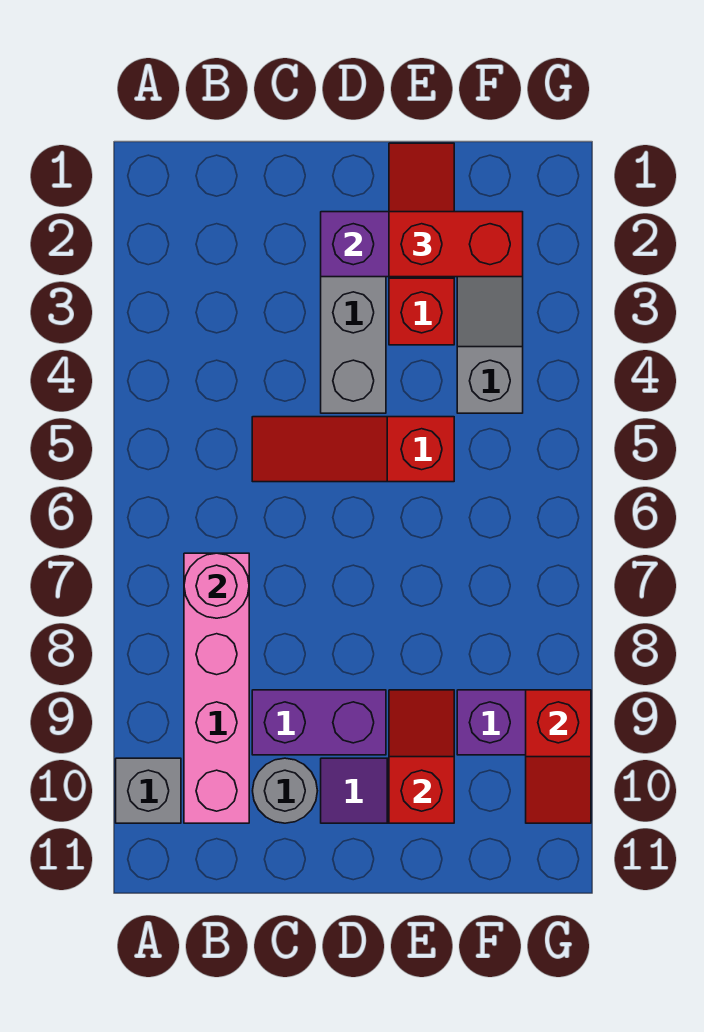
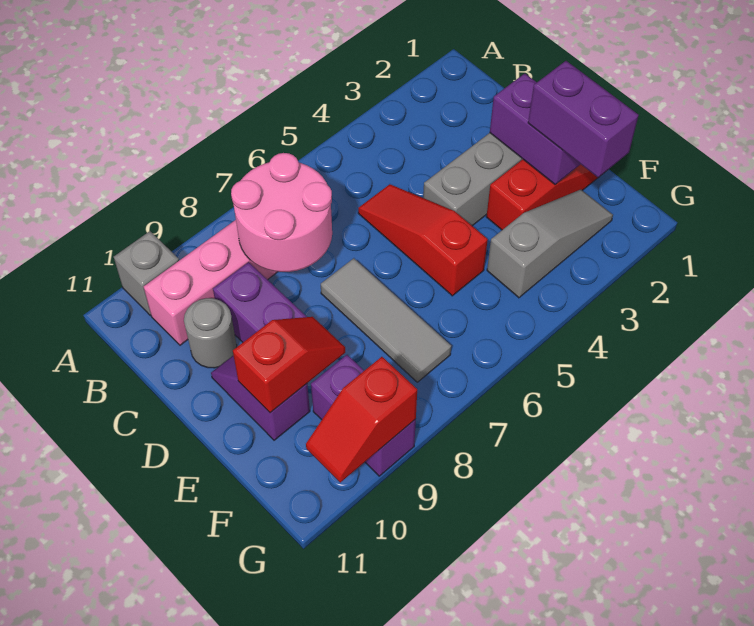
pink 1x1 round brick [184,553,249,618] -> pink 2x2 round brick [231,153,332,272]
none -> grey 1x3 tile [321,258,451,382]
red 1x2 brick [389,212,523,277] -> purple 1x2 brick [528,61,639,177]

